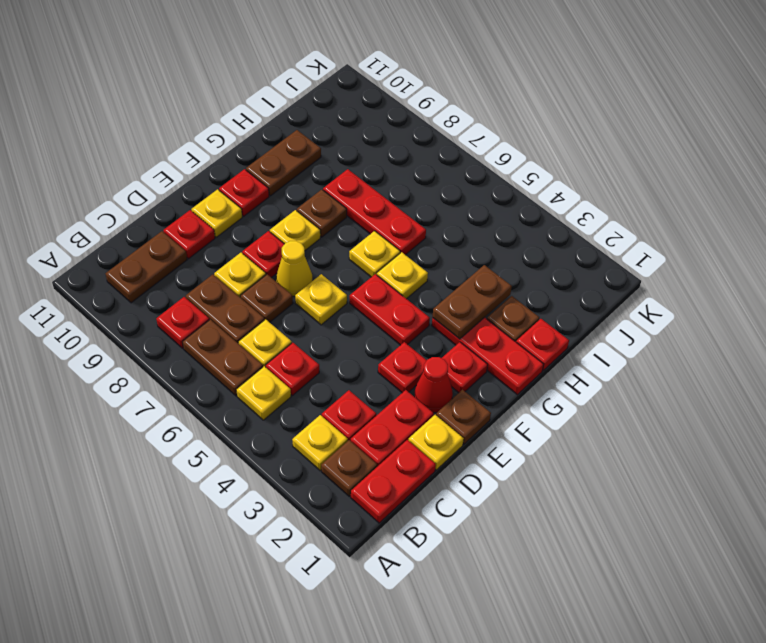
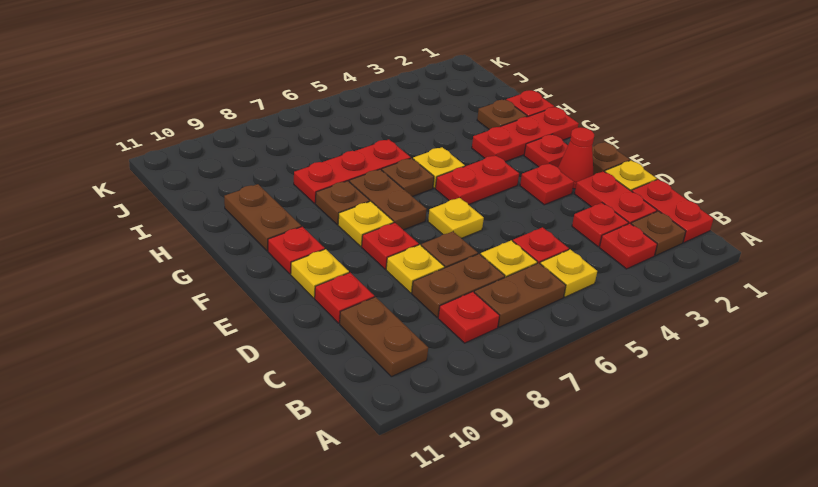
yellow 1x1 plate [292,415,348,471] -> red 1x1 plate [599,224,657,269]
yellow 1x1 cone [276,241,312,296] -> none
brown 1x2 plate [433,265,512,339] -> brown 1x2 plate moved to [349,169,427,230]
yellow 1x1 plate [349,231,400,277] -> brown 1x1 plate [382,158,434,196]

